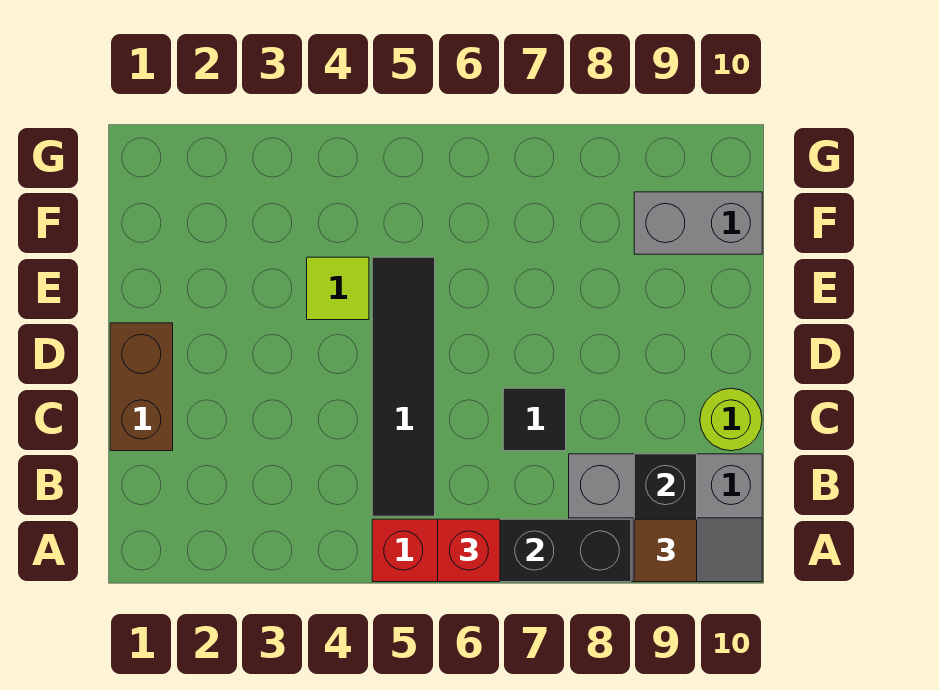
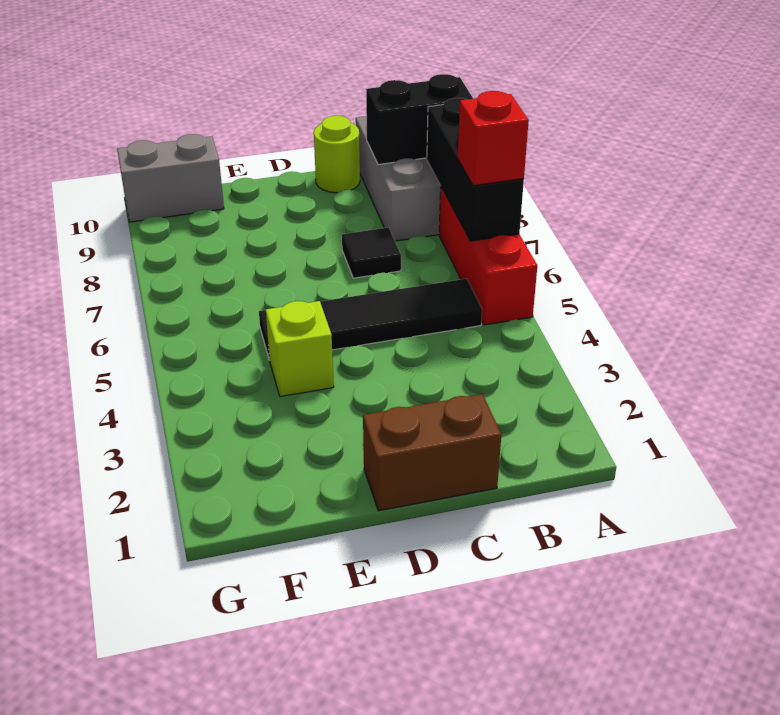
brown 1x1 tile [634,519,697,582] -> none
lime 1x1 tile [307,257,369,320] -> lime 1x1 brick [266,301,334,397]
grey 1x2 brick [634,192,762,254] -> grey 1x2 brick turned to [117,134,224,222]

